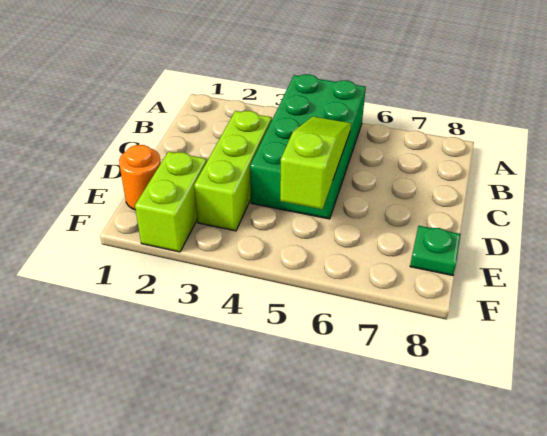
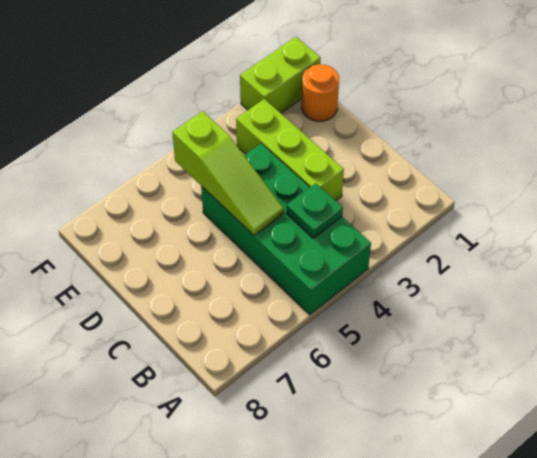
lime 1x2 brick [135,152,207,252] -> lime 1x2 brick turned to [240,37,320,113]
green 1x1 plate [410,226,461,276] -> green 1x1 plate moved to [286,183,343,238]

